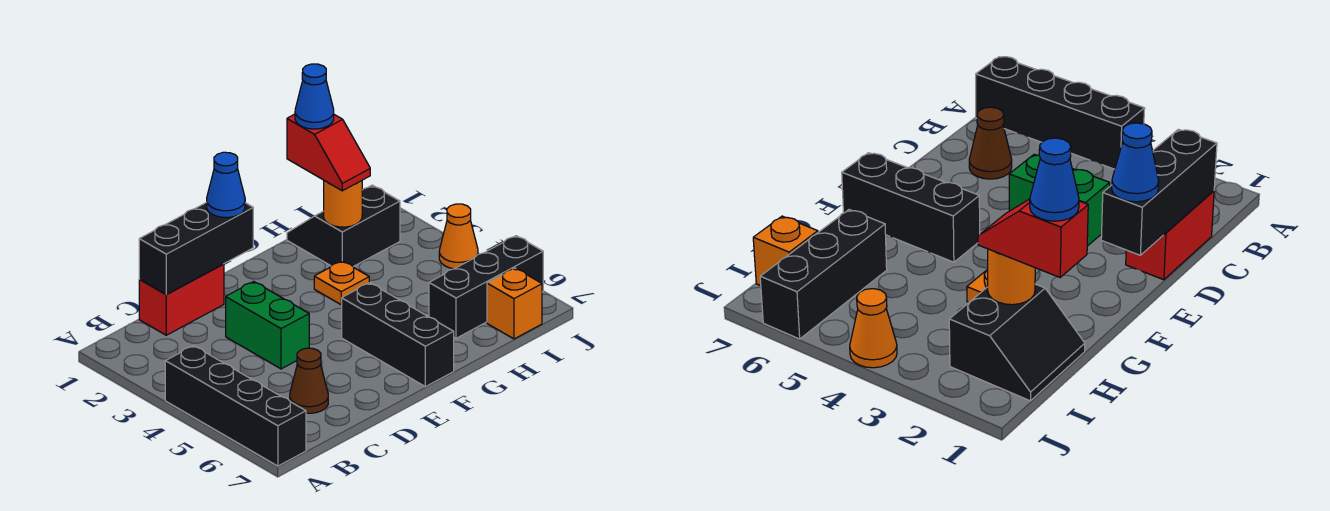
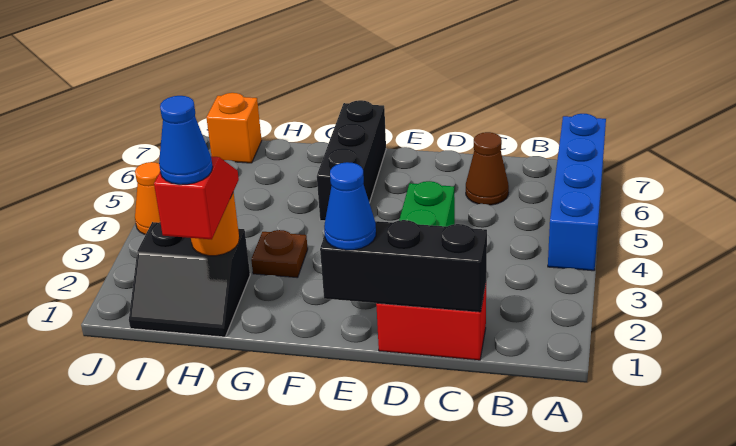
black 1x4 brick [165,346,306,466] -> blue 1x4 brick [548,114,606,271]
orange 1x1 plate [314,261,369,304] -> brown 1x1 plate [251,230,308,278]
black 1x3 brick [429,236,543,338] -> none

